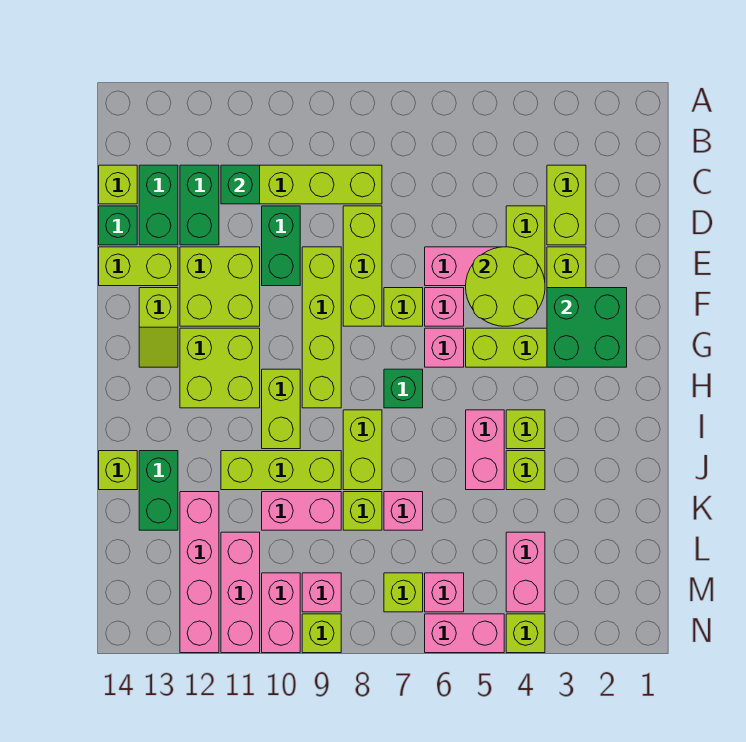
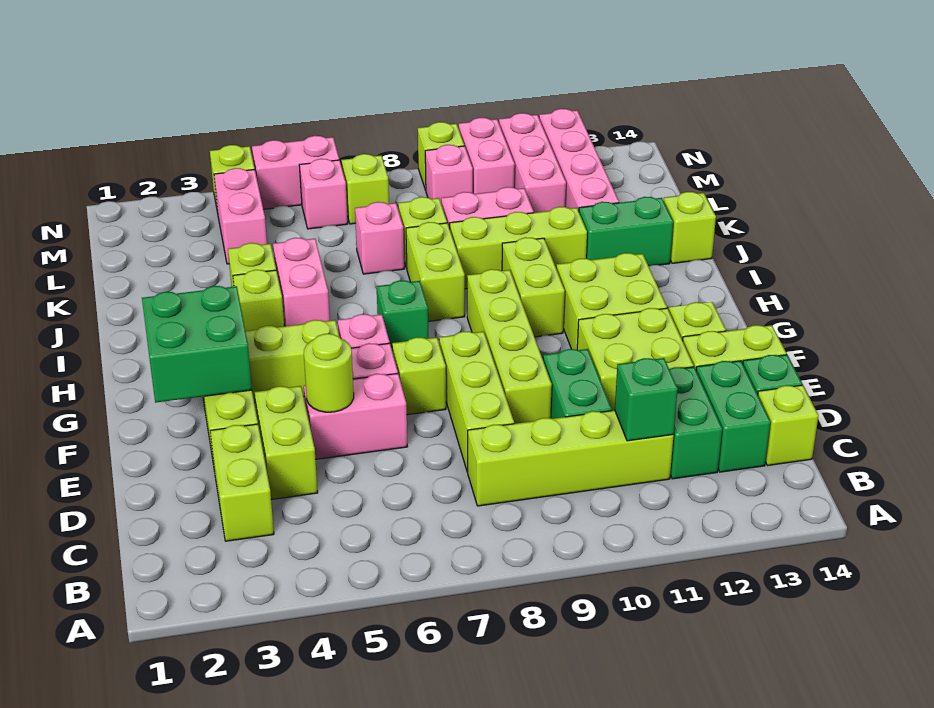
lime 2x2 round brick [466,247,545,326] -> lime 1x1 round brick [304,334,354,412]
green 1x2 brick [139,451,178,530] -> green 1x2 brick turned to [579,197,673,266]

